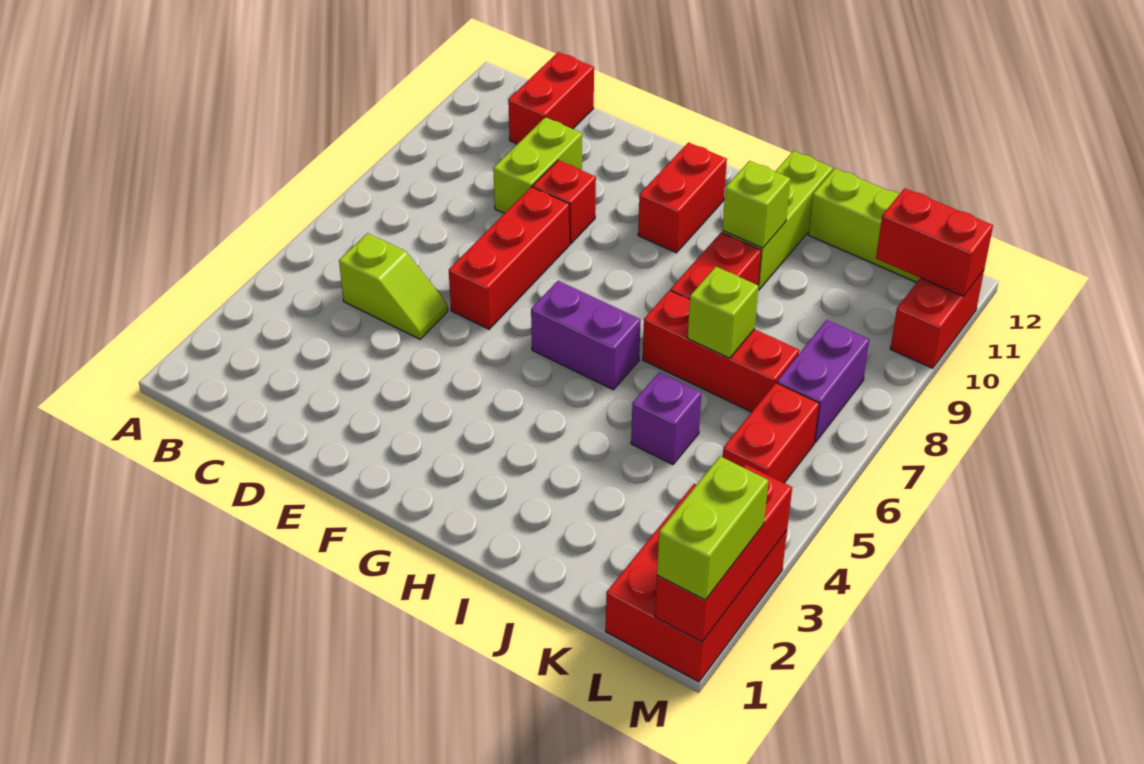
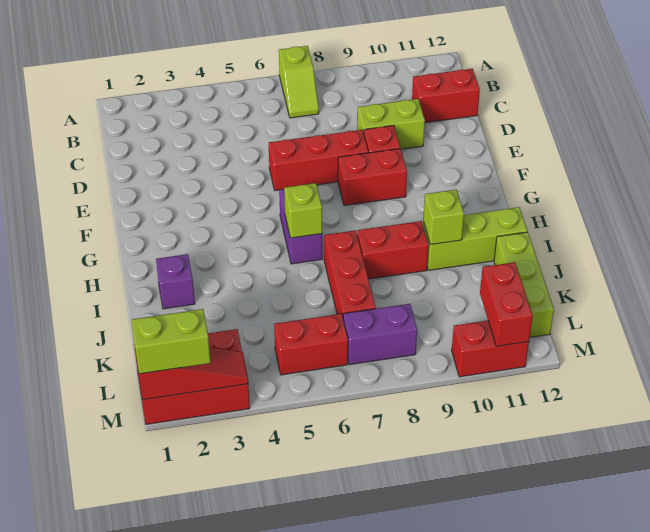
lime 1x2 slope [339,233,448,339] -> lime 1x2 slope moved to [279,46,319,118]
red 1x2 brick [638,142,727,253] -> red 1x2 brick moved to [338,149,407,206]
purple 1x1 brick [631,372,702,465] -> purple 1x1 brick moved to [156,254,195,309]
lime 1x1 brick [688,267,759,358] -> lime 1x1 brick moved to [284,183,322,238]
red 1x3 brick [655,464,792,642] -> red 1x3 slope [136,347,248,400]

